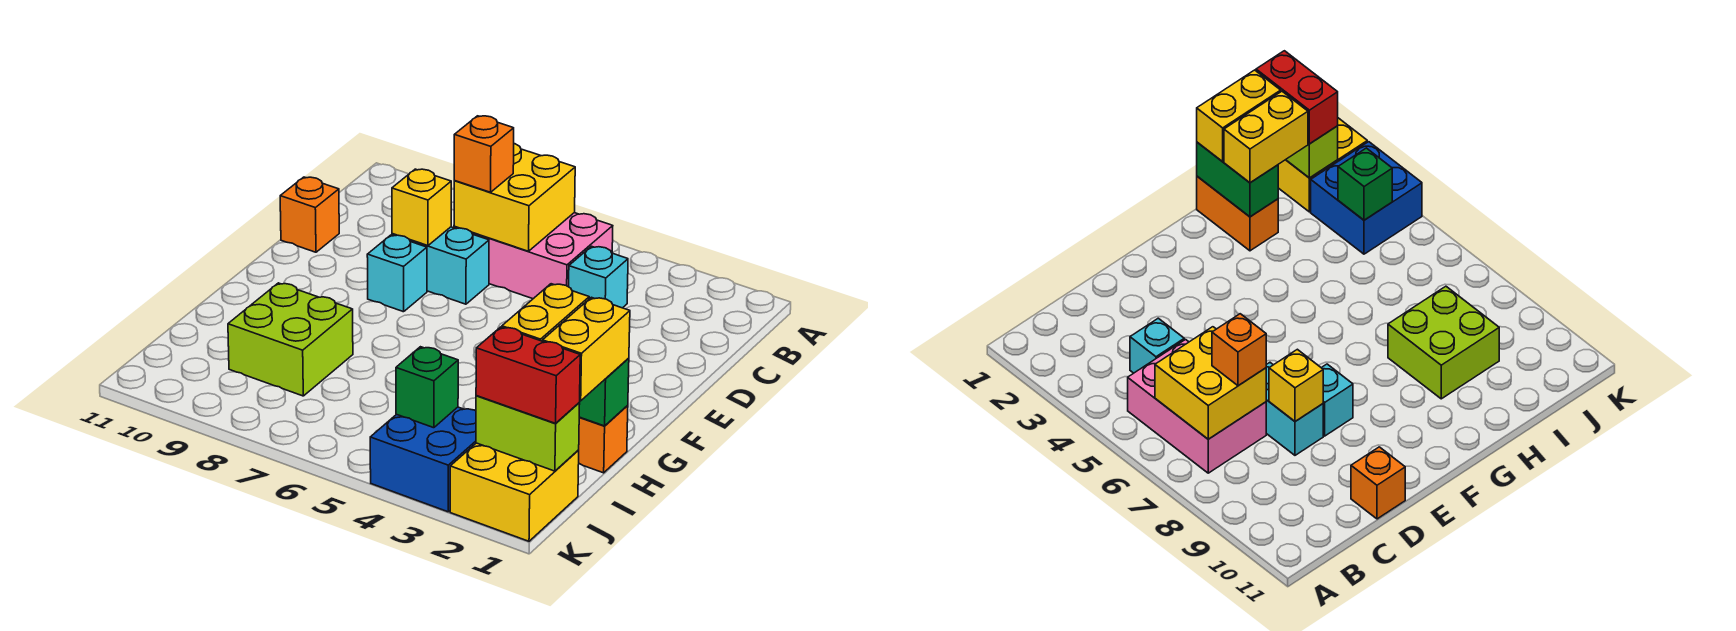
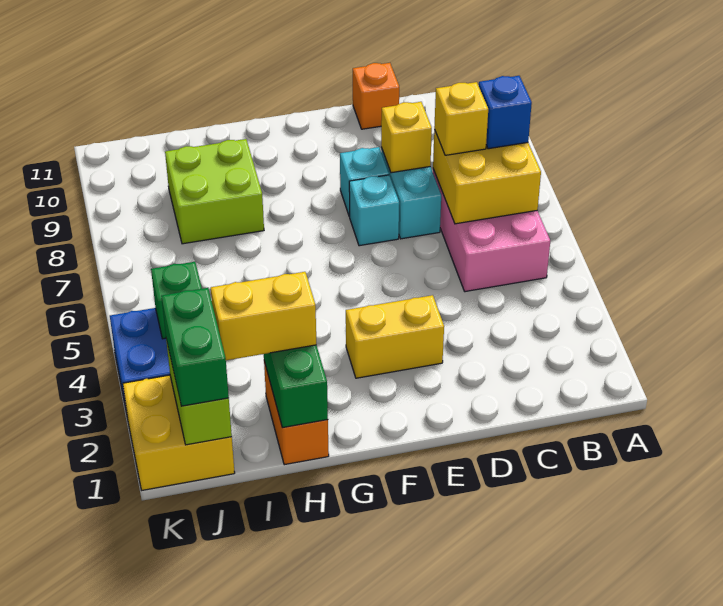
none -> blue 1x1 brick [478,76,532,149]
cyan 1x1 brick [569,246,628,308] -> cyan 1x1 brick moved to [349,175,399,246]
orange 1x1 brick [454,116,514,192] -> yellow 1x1 brick [434,82,488,155]
yellow 1x2 brick [543,297,630,401] -> yellow 1x2 brick moved to [346,295,444,378]
red 1x2 brick [476,327,580,423] -> green 1x2 brick [161,288,229,406]

